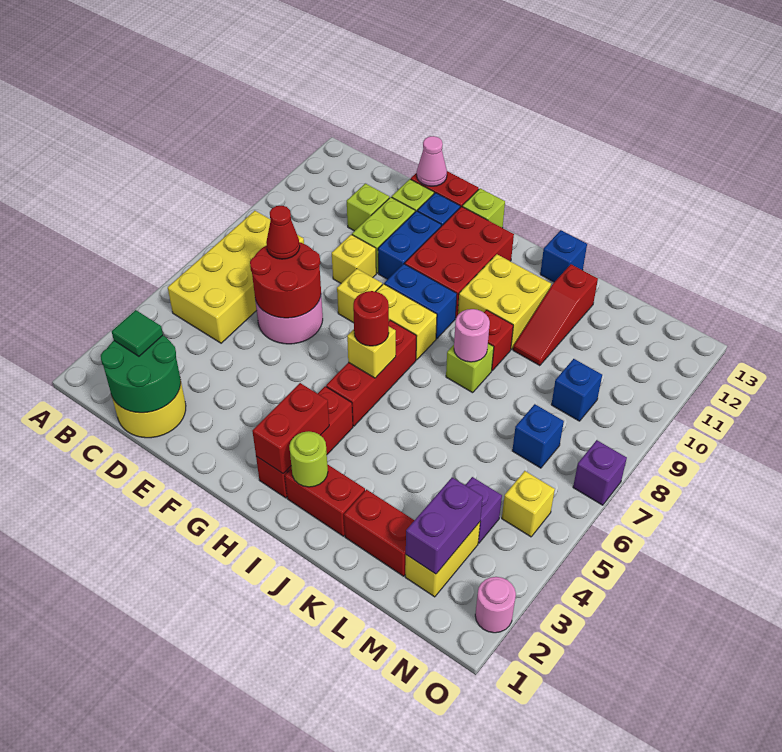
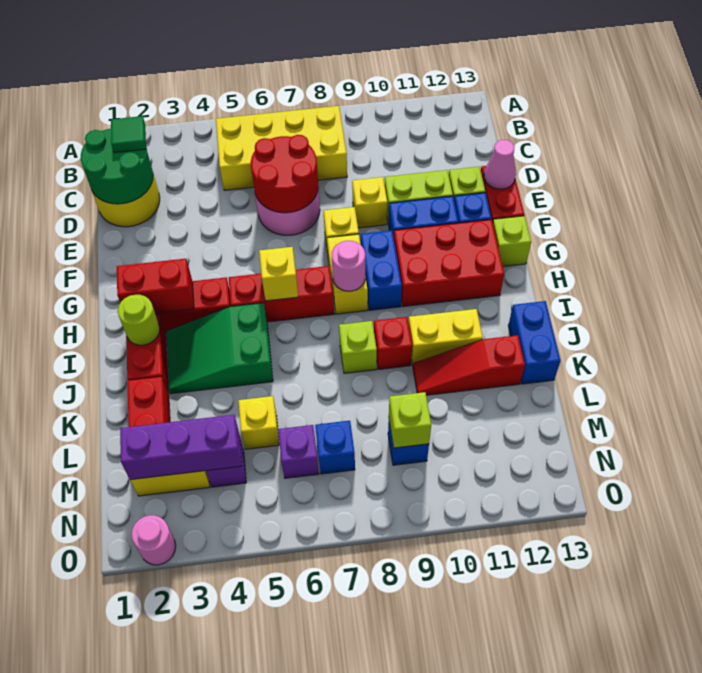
red 1x1 cone [266,206,300,259] -> none
lime 1x1 brick [347,183,389,231] -> lime 1x1 brick moved to [389,392,431,448]
red 1x1 round brick [353,291,389,346] -> none
none -> green 2x3 slope [166,303,273,394]
yellow 2x2 brick [458,254,551,349] -> yellow 1x2 brick [408,309,483,365]
pink 1x1 round brick [454,309,490,362] -> pink 1x1 round brick moved to [332,241,365,291]
blue 1x1 brick [540,230,587,282] -> blue 1x2 brick [508,301,561,384]
purple 1x2 brick [406,478,483,574] -> purple 1x3 brick [120,415,242,480]
yellow 1x1 brick [502,471,555,537] -> yellow 1x1 brick moved to [238,396,279,449]
purple 1x1 brick [573,440,627,505] -> purple 1x1 brick moved to [278,425,319,478]

